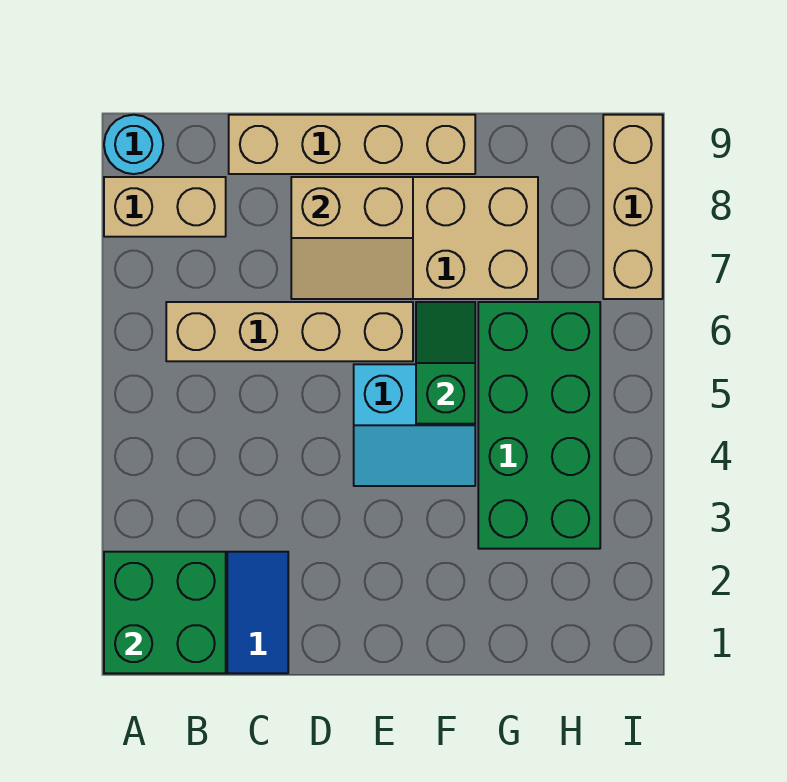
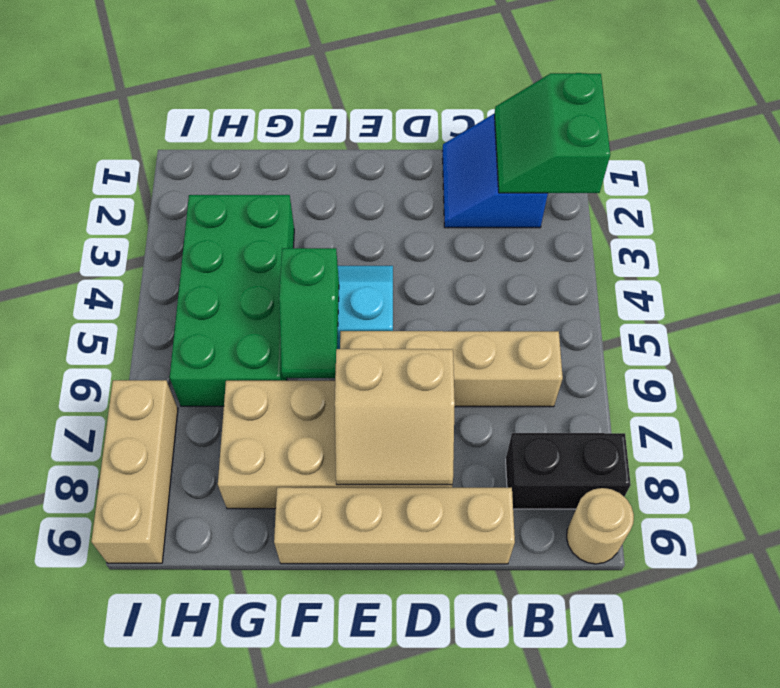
green 2x2 brick [104,552,226,673] -> green 2x2 slope [495,73,610,193]
tan 1x2 brick [104,177,226,237] -> black 1x2 brick [506,433,631,509]
cyan 1x1 round brick [104,115,163,174] -> tan 1x1 round brick [567,488,634,564]
tan 2x2 slope [291,177,413,299] -> tan 2x2 slope turned to [335,349,455,485]

